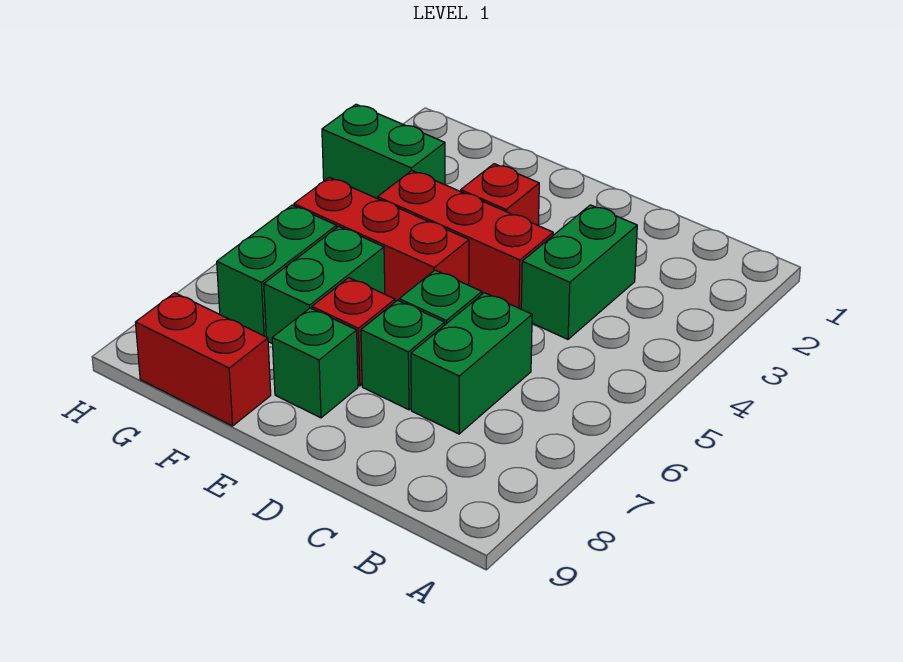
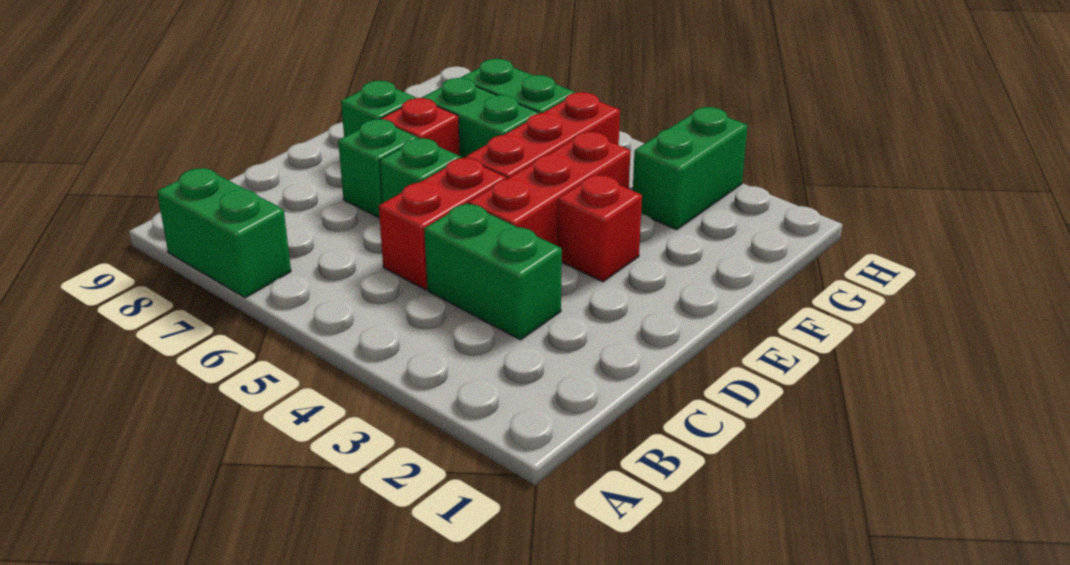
green 1x2 brick [411,293,532,434] -> green 1x2 brick moved to [157,168,291,298]
red 1x2 brick [135,293,271,426] -> red 1x2 brick moved to [379,158,506,290]

